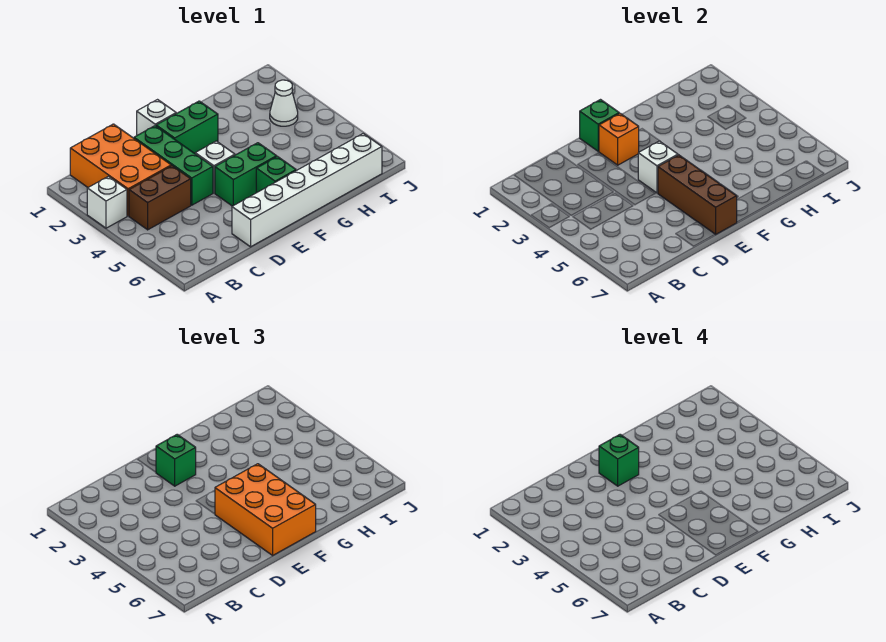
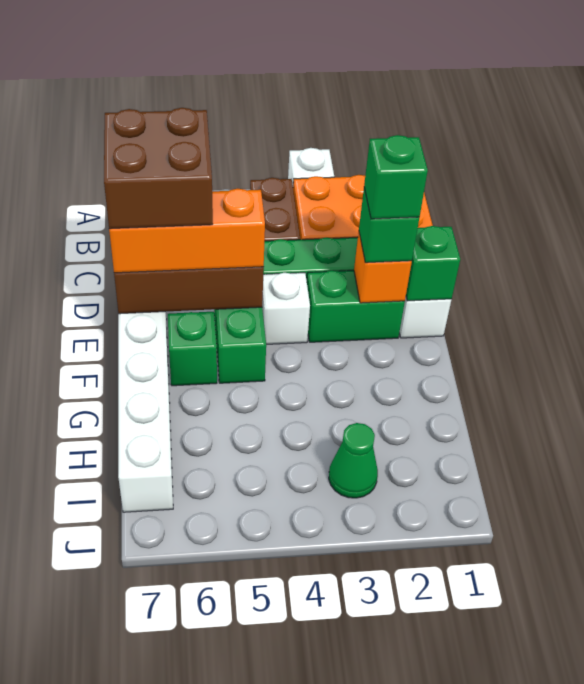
none -> brown 2x2 brick [104,108,213,229]
green 1x2 brick [156,101,218,153] -> green 1x2 brick turned to [307,271,405,342]
white 1x1 brick [638,141,678,193] -> none
orange 2x3 brick [215,464,316,555] -> orange 1x3 brick [109,189,265,273]
white 1x1 cone [270,80,298,126] -> green 1x1 cone [329,423,378,498]

